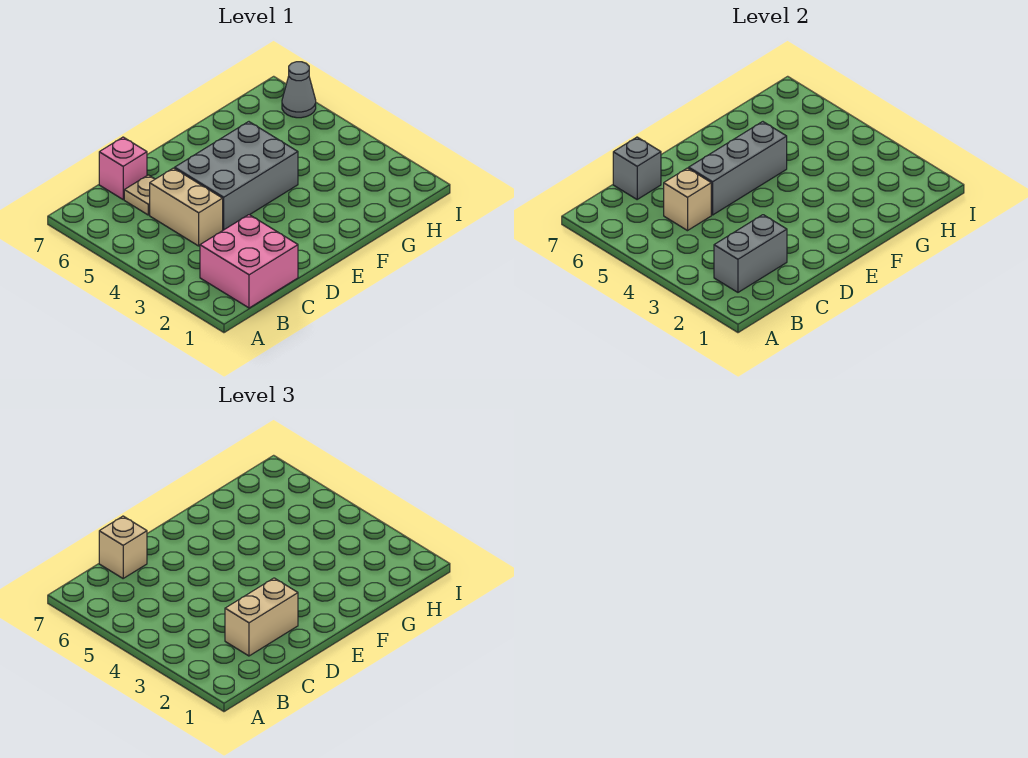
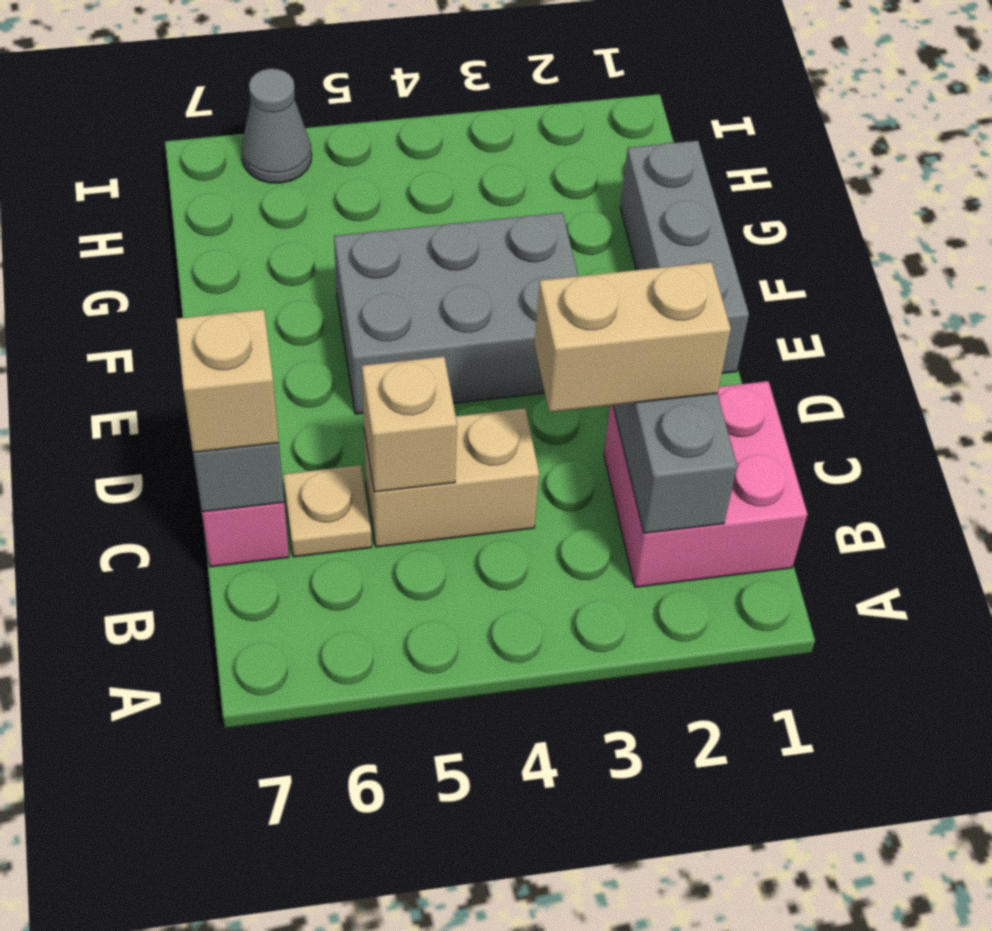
tan 1x2 brick [225,578,298,656] -> tan 1x2 brick turned to [535,262,731,412]
grey 2x3 brick [175,122,298,230] -> grey 2x3 brick turned to [334,212,578,414]
grey 1x3 brick [689,122,787,215] -> grey 1x3 brick moved to [620,141,749,373]

